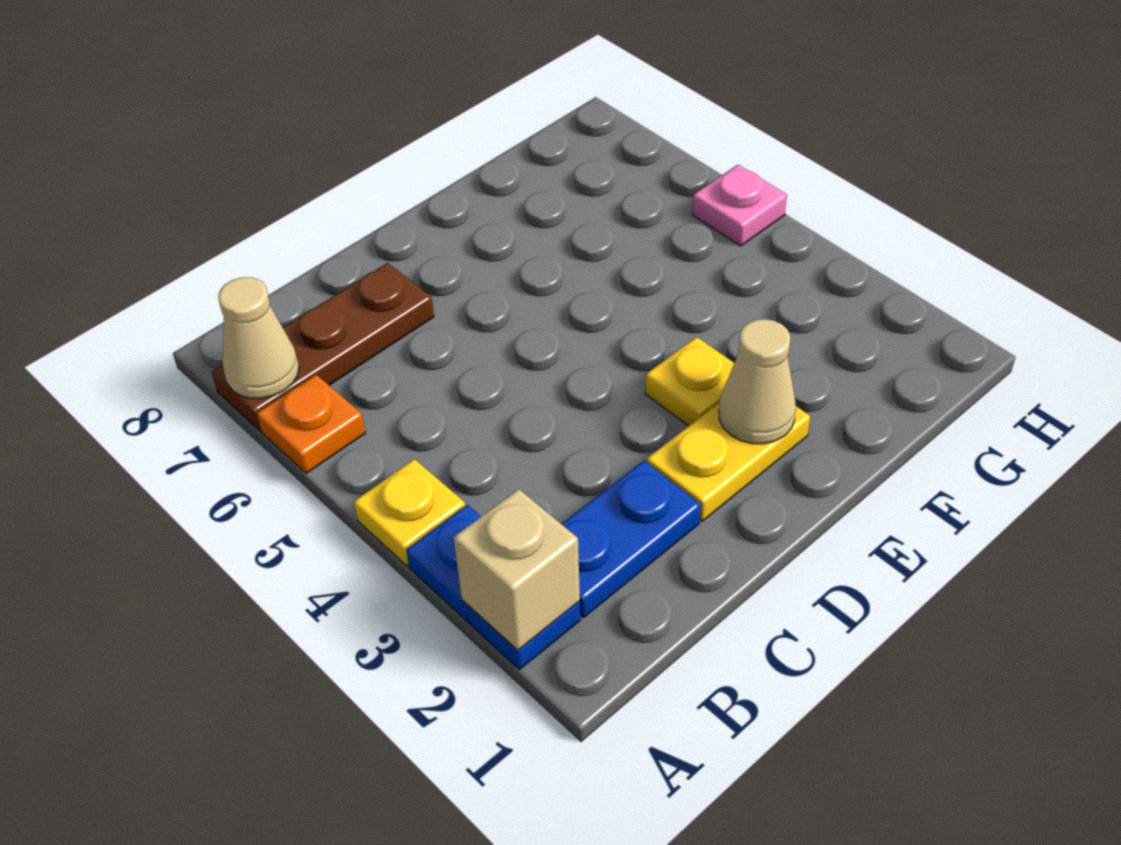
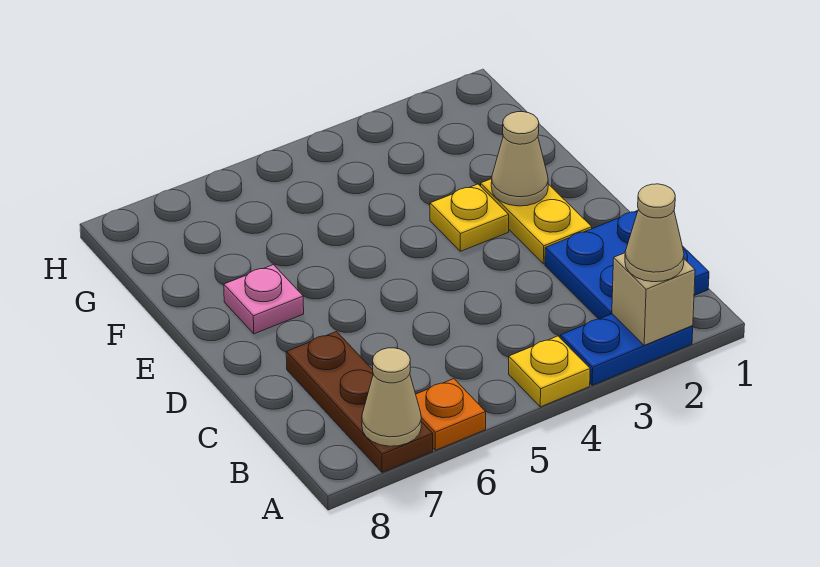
none -> tan 1x1 cone [625,184,684,282]
blue 1x2 plate [562,461,701,618] -> blue 2x2 plate [545,211,709,319]
pink 1x1 plate [692,165,787,246] -> pink 1x1 plate moved to [224,265,304,334]

